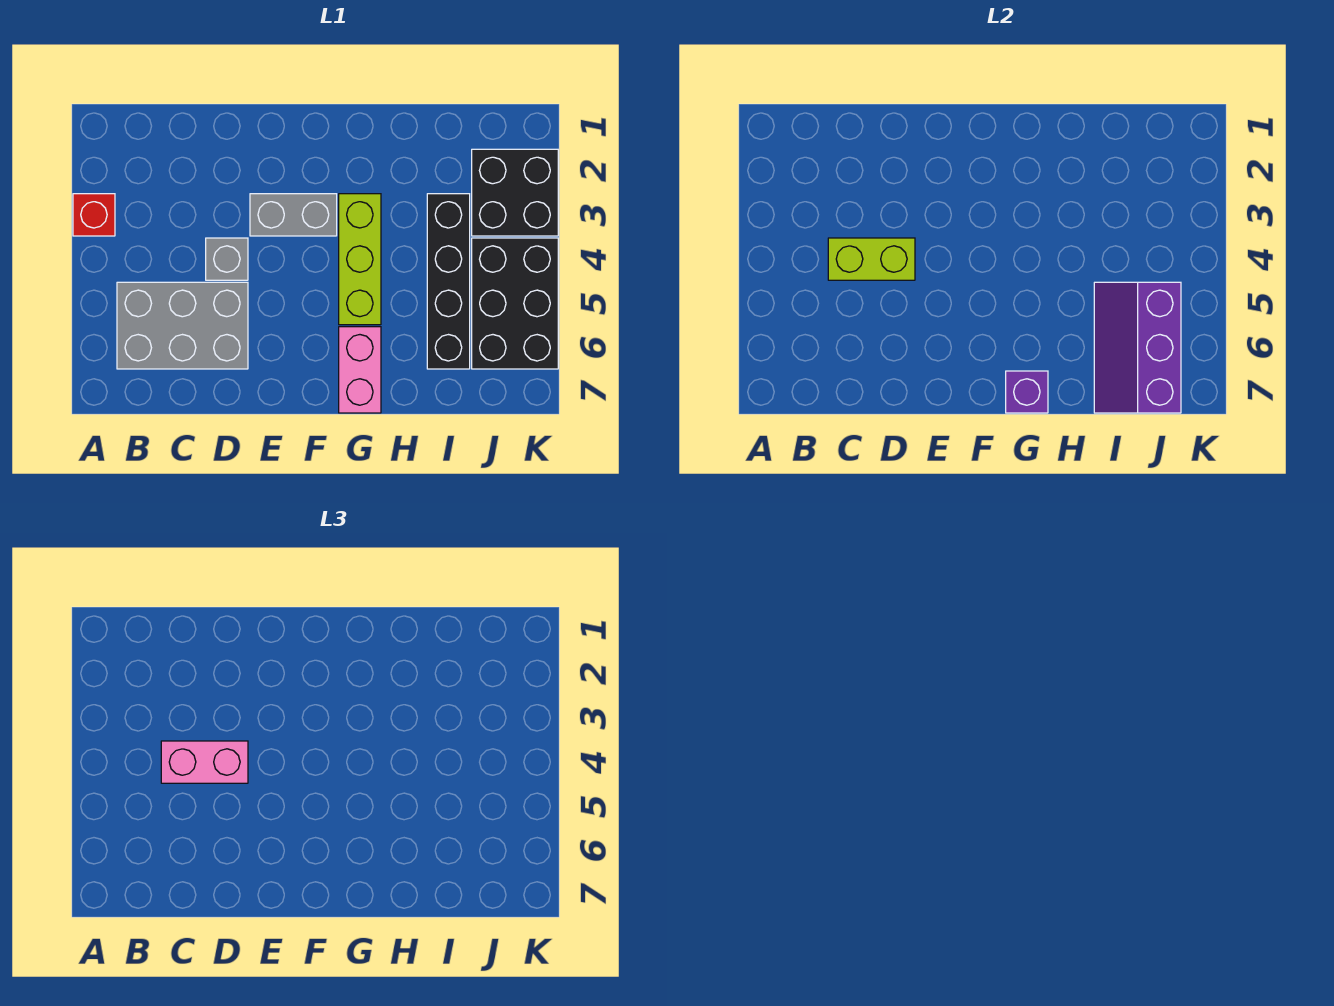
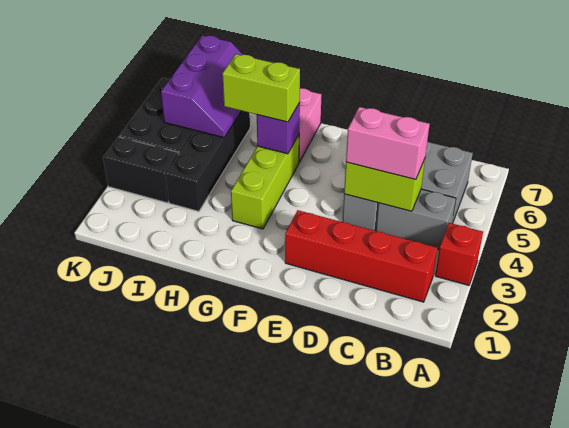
none -> red 1x4 brick [285,210,437,302]
grey 1x2 brick [250,194,337,236] -> grey 1x2 brick moved to [376,189,456,249]
none -> lime 1x2 brick [222,54,300,122]
purple 1x1 brick [1006,371,1048,413] -> purple 1x1 brick moved to [257,103,300,154]
black 2x2 brick [472,149,558,236] -> black 1x2 brick [103,137,179,203]

